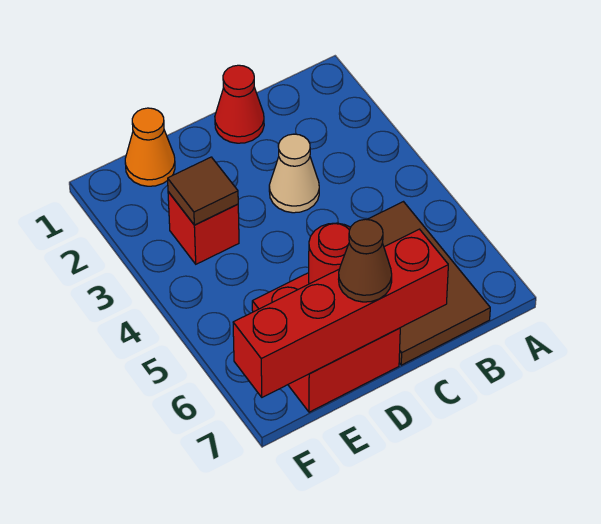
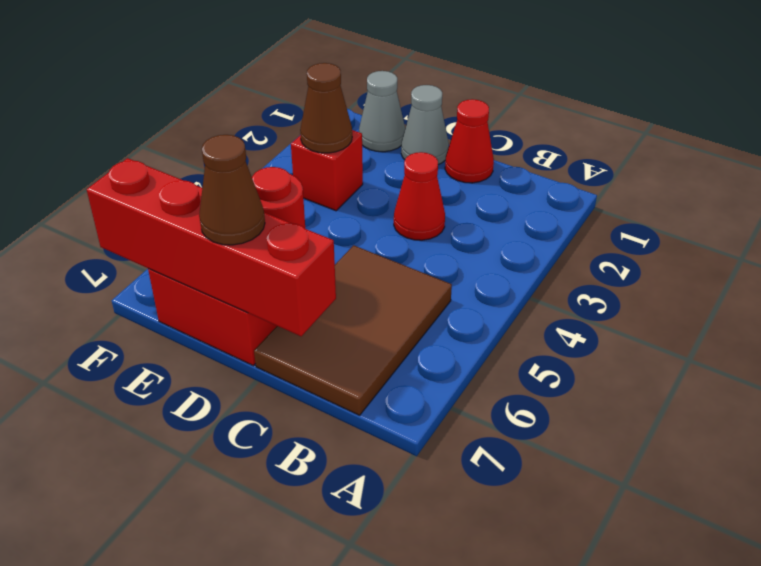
tan 1x1 cone [269,134,319,213] -> red 1x1 cone [394,152,445,240]
none -> grey 1x1 cone [401,85,449,165]
orange 1x1 cone [125,108,175,186] -> grey 1x1 cone [359,71,405,152]
brown 1x1 tile [168,157,238,225] -> brown 1x1 cone [300,63,352,153]

